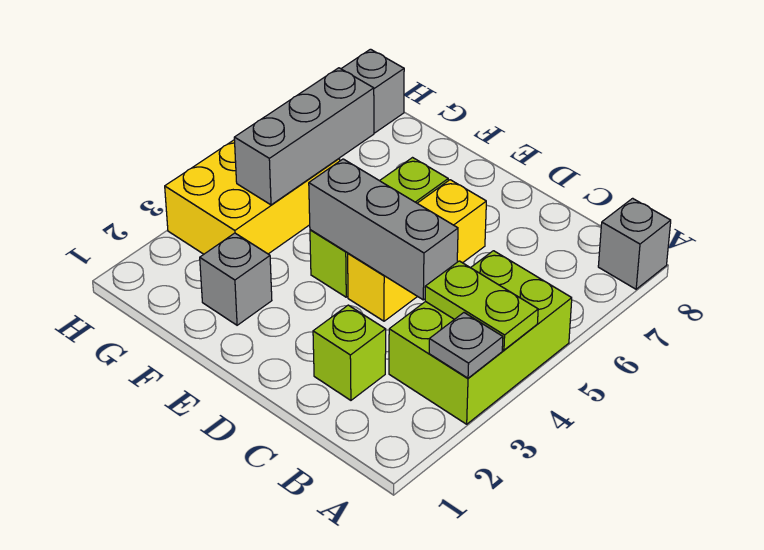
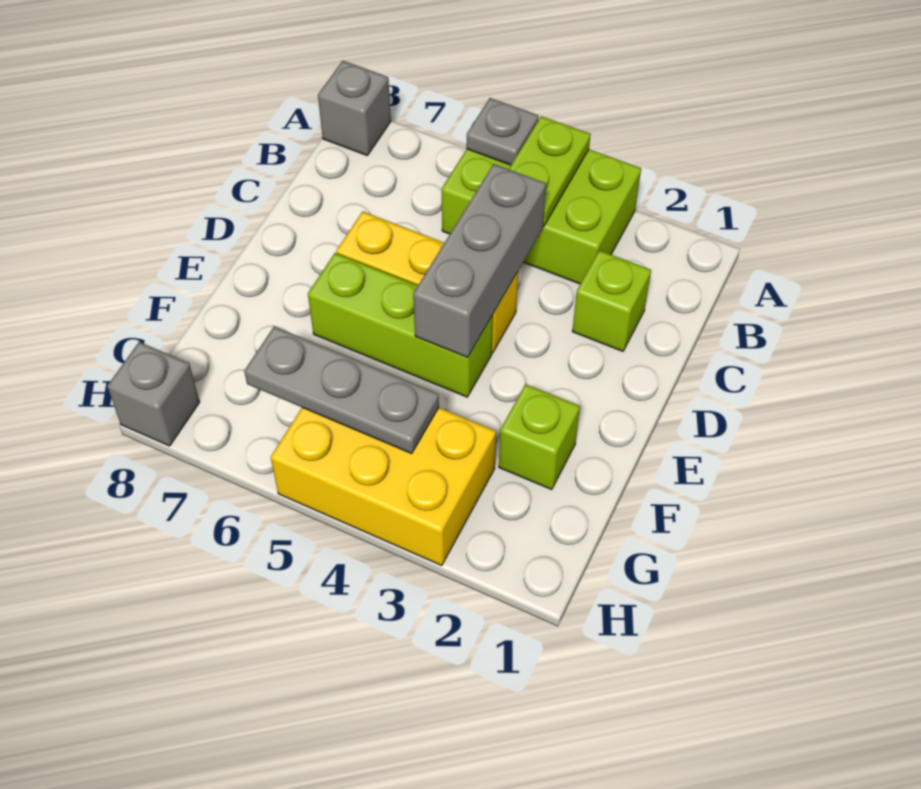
grey 1x1 plate [429,313,503,378] -> grey 1x1 plate moved to [466,98,538,165]
grey 1x1 brick [200,233,272,325] -> lime 1x1 brick [499,384,580,490]
grey 1x3 brick [234,68,374,205] -> grey 1x3 plate [244,326,439,453]

